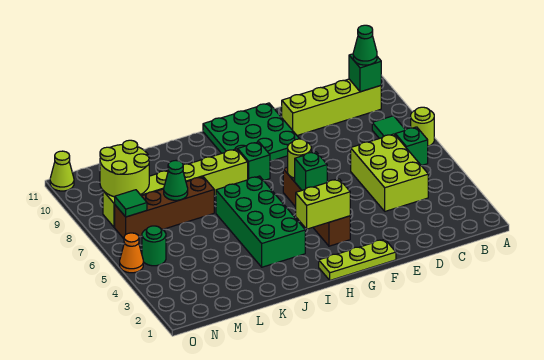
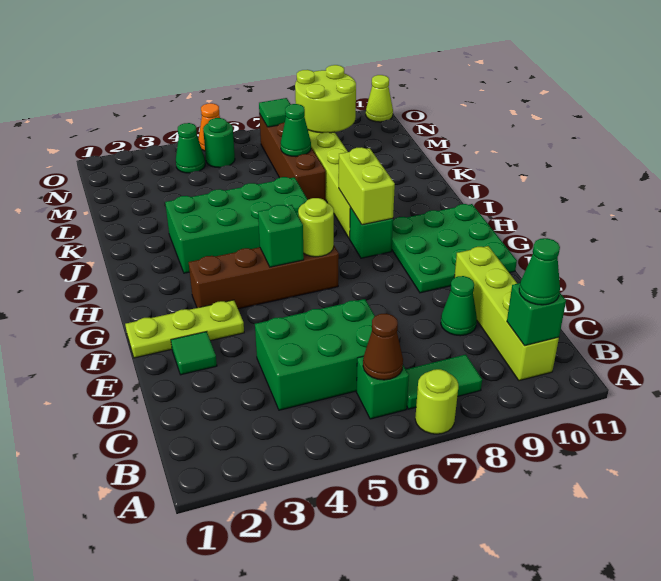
none -> brown 1x1 cone [363,314,403,380]
lime 2x3 brick [351,134,428,211] -> green 2x3 brick [255,299,375,410]
none -> green 1x1 cone [441,276,477,336]
none -> green 1x1 tile [171,332,217,375]
lime 1x3 plate [319,239,396,280] -> lime 1x3 plate turned to [125,300,244,358]
lime 1x2 brick [296,179,350,229] -> lime 1x2 brick moved to [339,147,395,225]
none -> green 1x1 cone [176,123,205,173]

